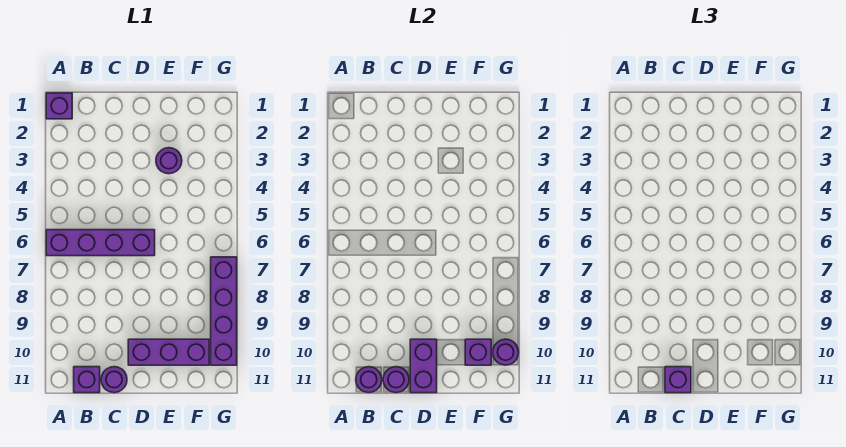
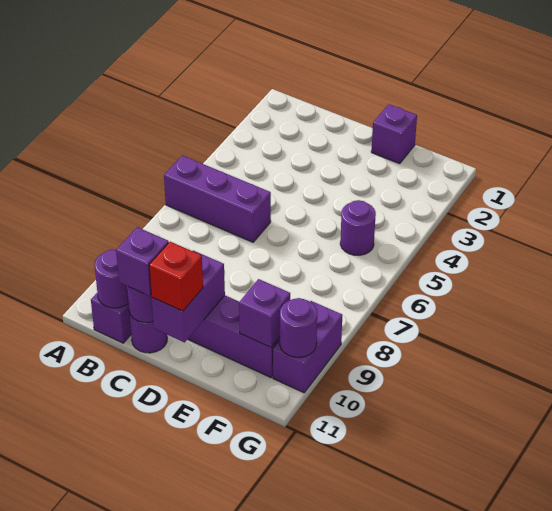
purple 1x1 brick [46,93,72,119] -> purple 1x1 brick moved to [371,104,417,164]
purple 1x4 brick [46,230,155,256] -> purple 1x3 brick [164,155,271,242]
none -> red 1x1 brick [149,242,203,311]
purple 1x1 round brick [156,148,182,174] -> purple 1x1 round brick moved to [340,200,376,255]
purple 1x4 brick [211,257,237,365] -> purple 1x2 brick [273,301,342,393]

